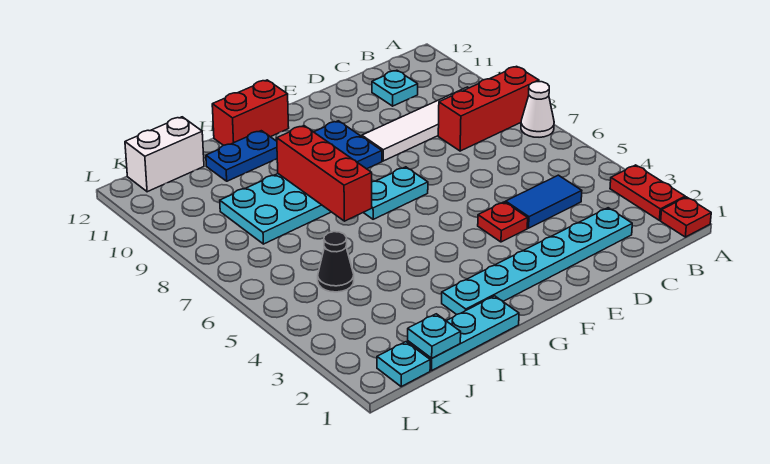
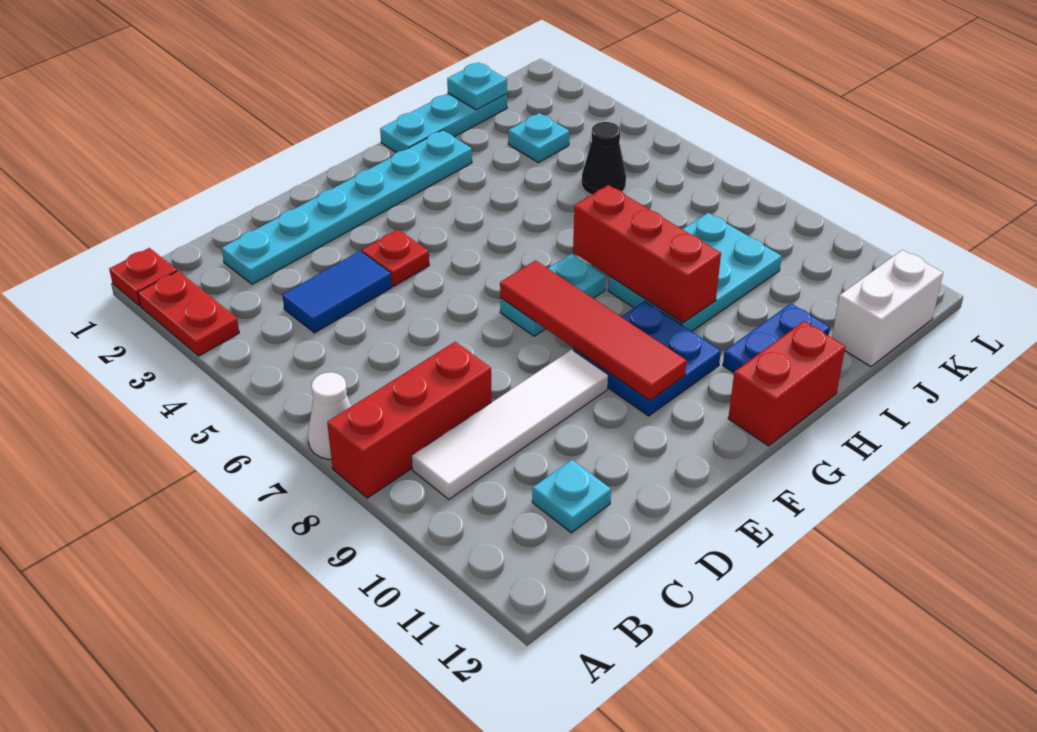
none -> red 1x4 tile [500,260,687,400]
cyan 1x1 plate [377,342,430,386] -> cyan 1x1 plate moved to [508,113,569,163]

